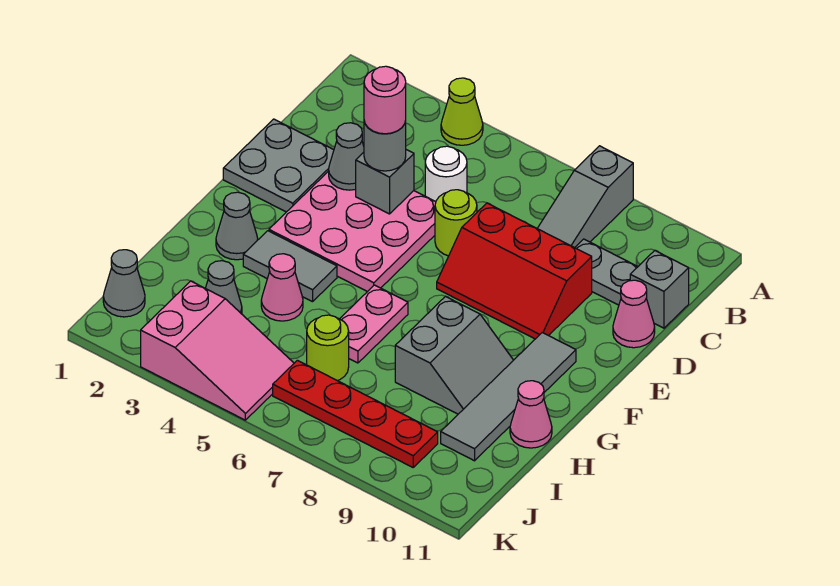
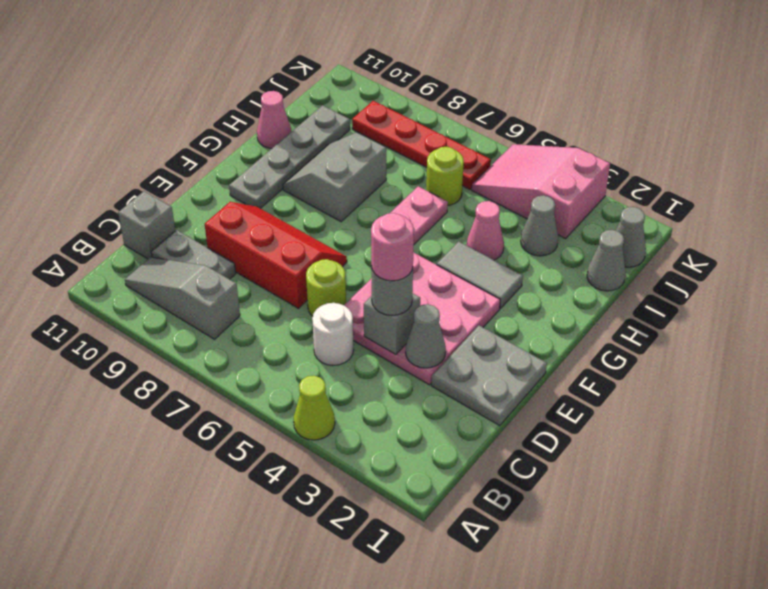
grey 1x3 slope [537,146,633,248] -> grey 1x3 slope turned to [125,257,240,339]
pink 1x1 cone [613,280,655,348] -> none
grey 1x4 tile [441,333,576,461] -> grey 1x4 plate [229,105,350,208]
grey 1x1 cone [216,192,258,260] -> grey 1x1 cone moved to [587,230,626,291]

